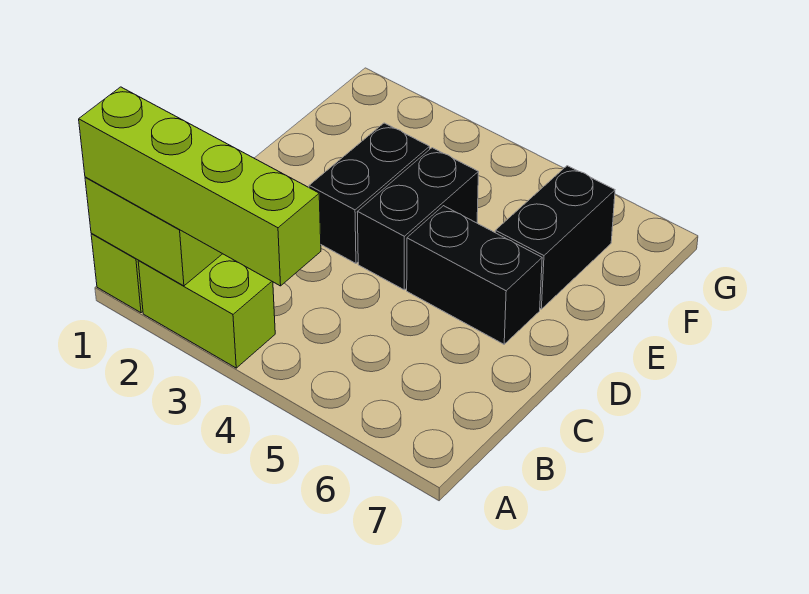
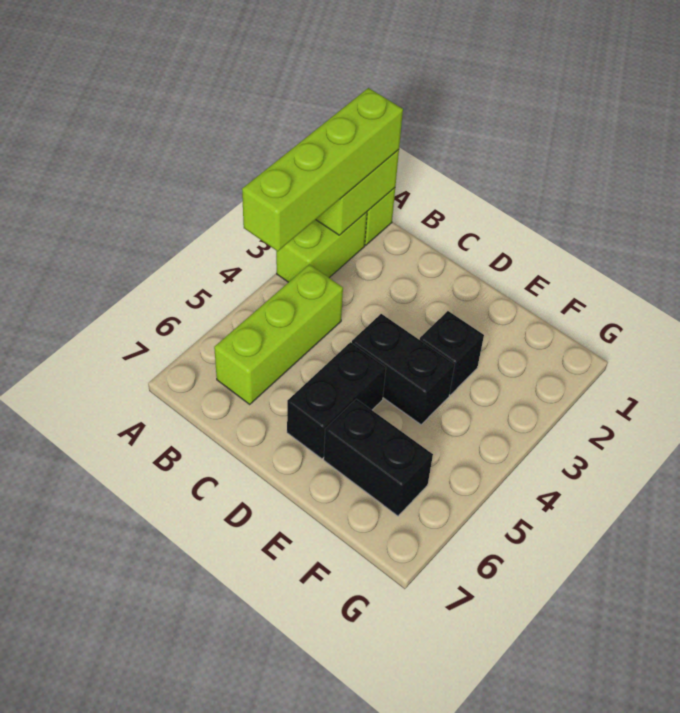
none -> lime 1x3 brick [214,265,343,404]
black 1x2 brick [309,123,430,263] -> black 1x1 brick [420,311,484,395]

